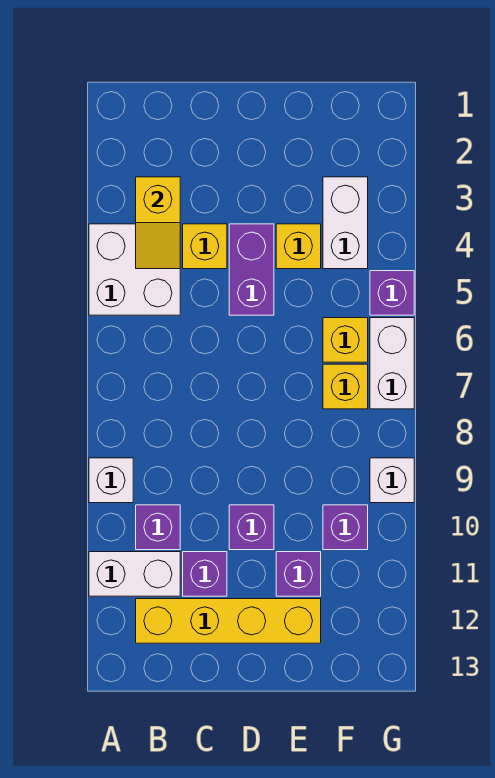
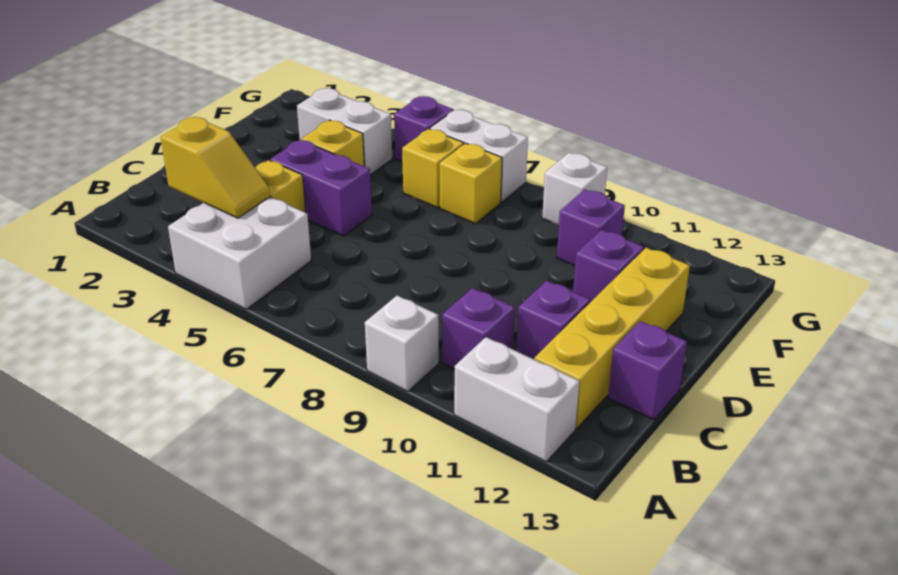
white 1x2 brick [89,552,180,596] -> white 1x2 brick turned to [454,337,580,462]
purple 1x1 brick [229,505,274,550] -> purple 1x1 brick moved to [608,321,687,420]

